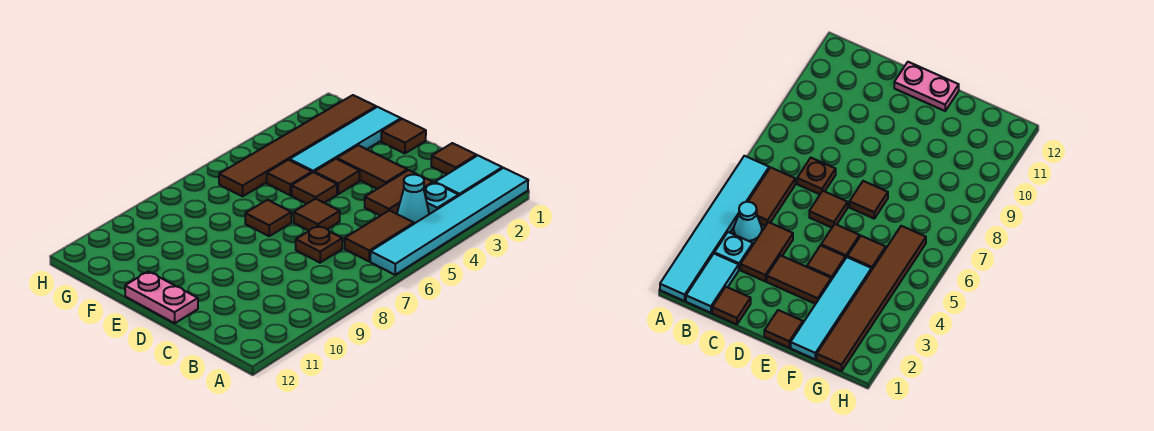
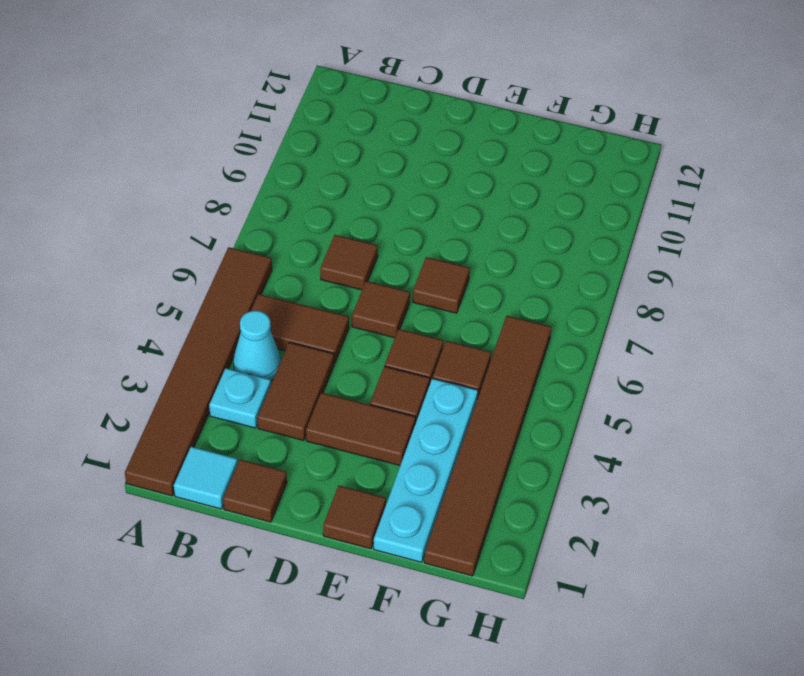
cyan 1x6 tile [370,168,528,275] -> brown 1x6 tile [125,247,272,496]
cyan 1x2 tile [435,156,502,195] -> cyan 1x1 tile [174,447,238,509]
brown 1x2 tile [345,210,414,262] -> brown 1x2 tile turned to [251,294,349,363]
brown 1x1 plate [296,226,342,263] -> brown 1x1 tile [320,235,378,290]
pink 1x2 plate [125,271,198,323] -> none
cyan 1x4 tile [290,107,401,173] -> cyan 1x4 plate [374,378,478,562]

